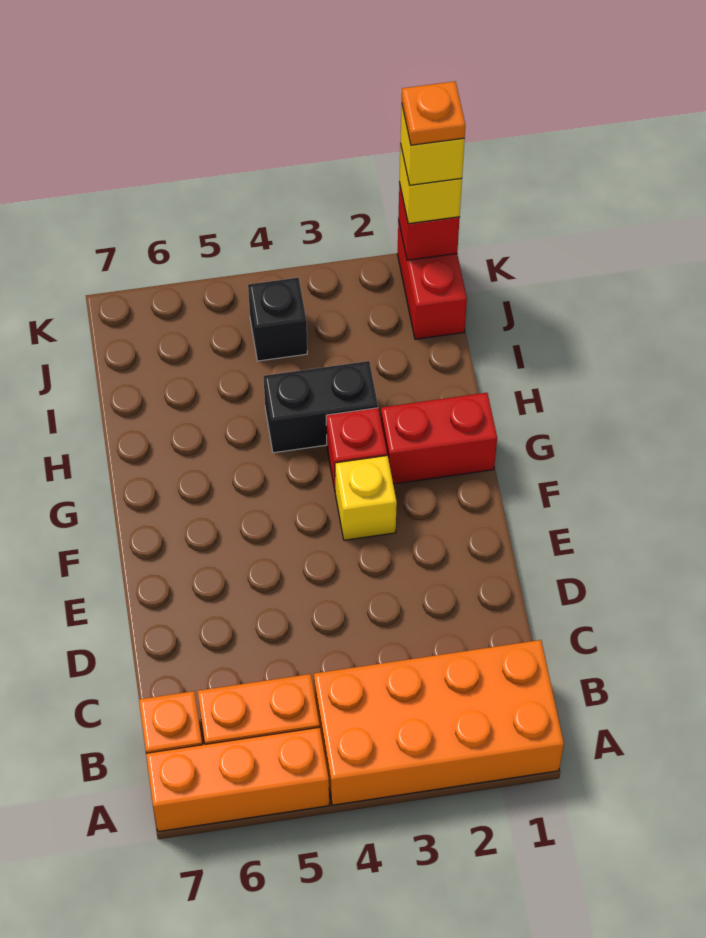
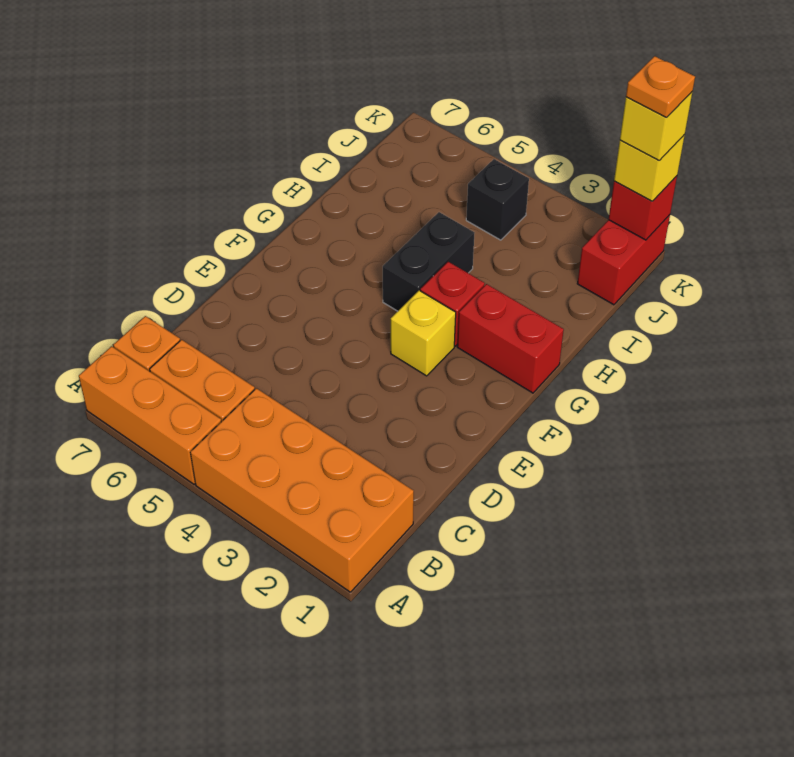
black 1x2 brick [263,361,378,453] -> black 1x2 brick turned to [383,212,474,311]

